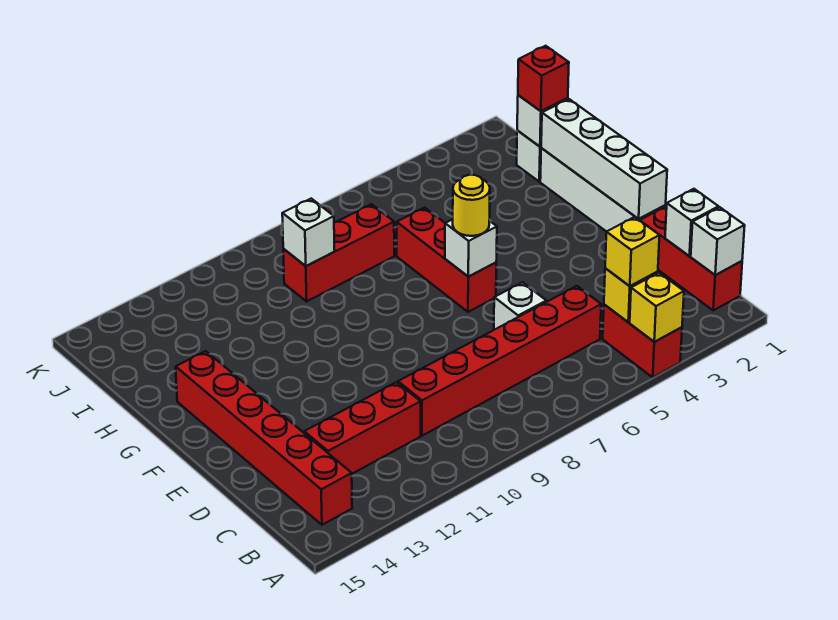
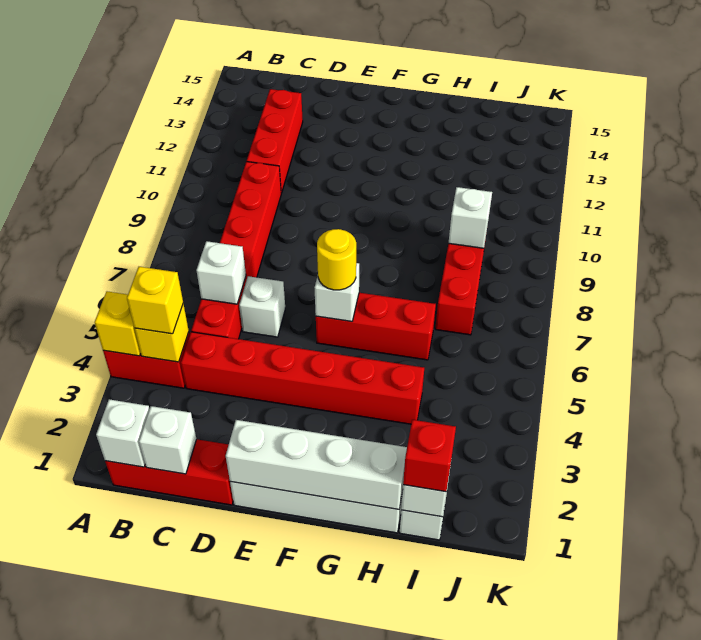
red 1x6 brick [176,351,352,525] -> red 1x6 brick moved to [181,332,424,424]
none -> white 1x1 brick [196,241,246,304]

